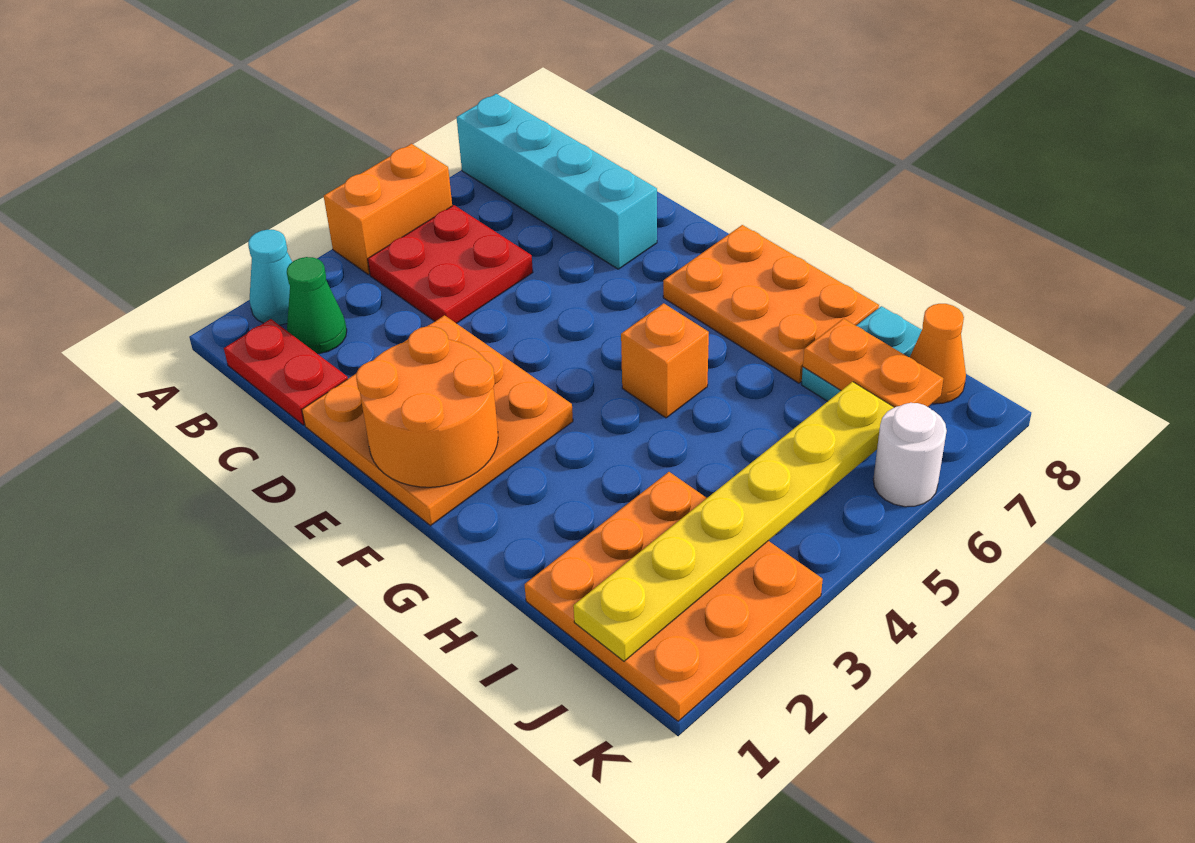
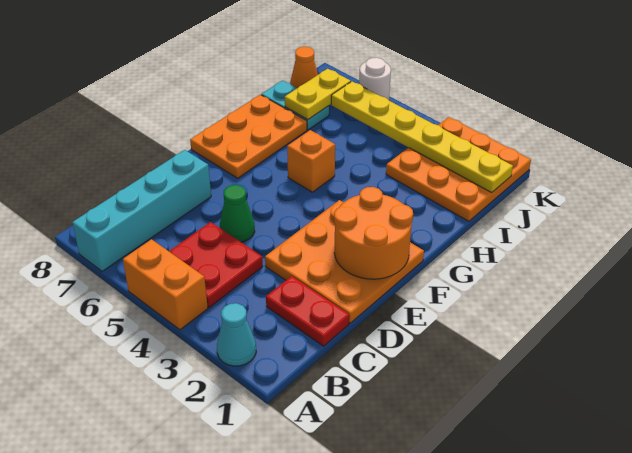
red 1x2 plate [224,319,348,425] -> red 1x2 plate turned to [266,276,349,346]
green 1x1 cone [287,257,347,354] -> green 1x1 cone moved to [220,185,255,242]
orange 1x2 plate [803,319,943,407] -> yellow 1x2 plate [285,69,351,120]

